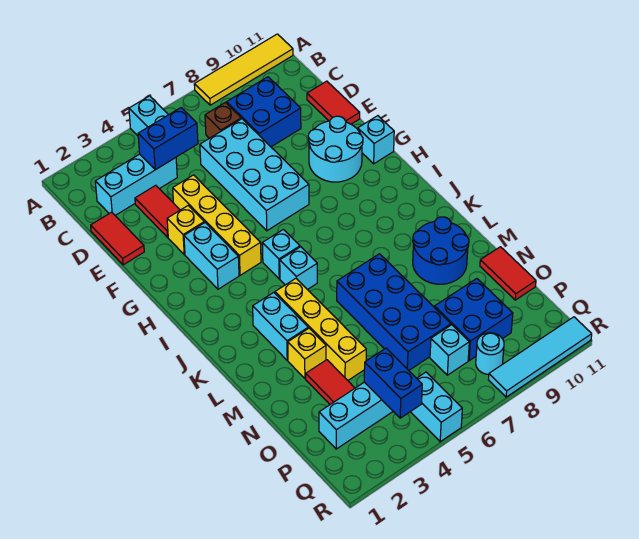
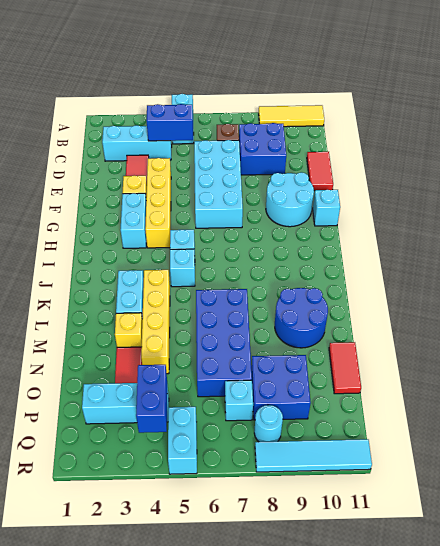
yellow 1x4 tile [194,34,293,105] -> yellow 1x3 tile [259,105,324,127]
red 1x2 tile [91,212,144,265] -> none

